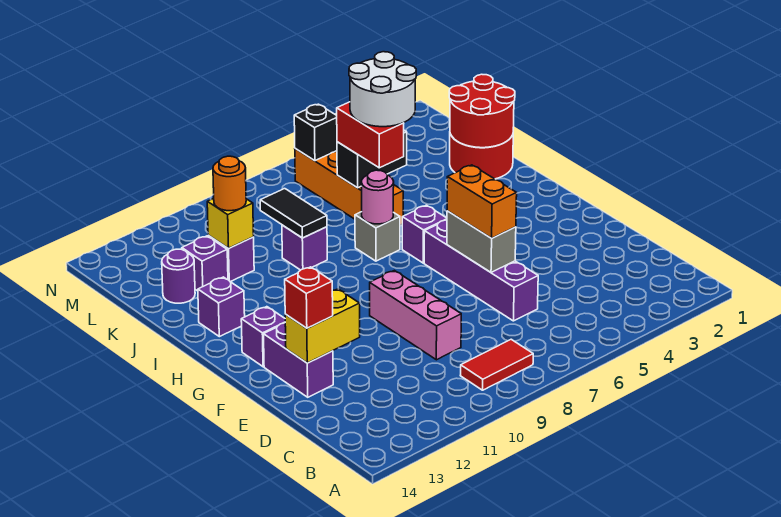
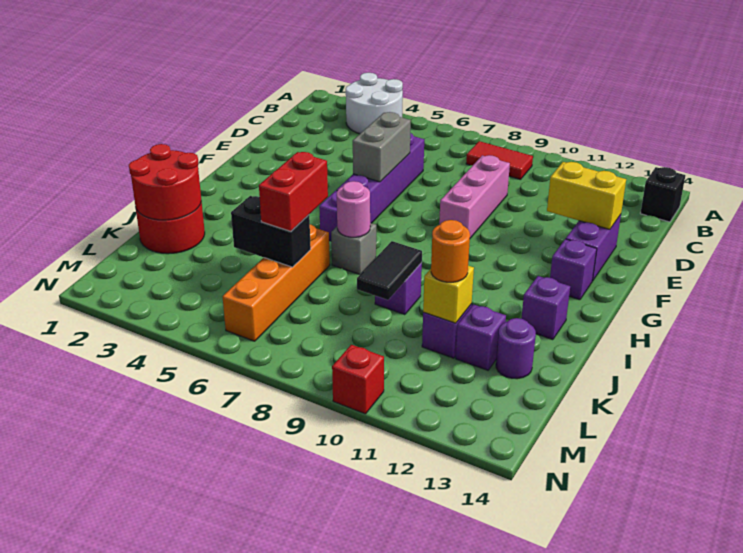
orange 1x2 brick [447,165,517,238] -> none
red 1x1 brick [285,267,333,328] -> red 1x1 brick moved to [332,345,384,414]
white 2x2 round brick [349,52,416,127] -> white 2x2 round brick moved to [345,73,403,134]
black 1x1 brick [294,104,337,161] -> black 1x1 brick moved to [640,167,685,222]

